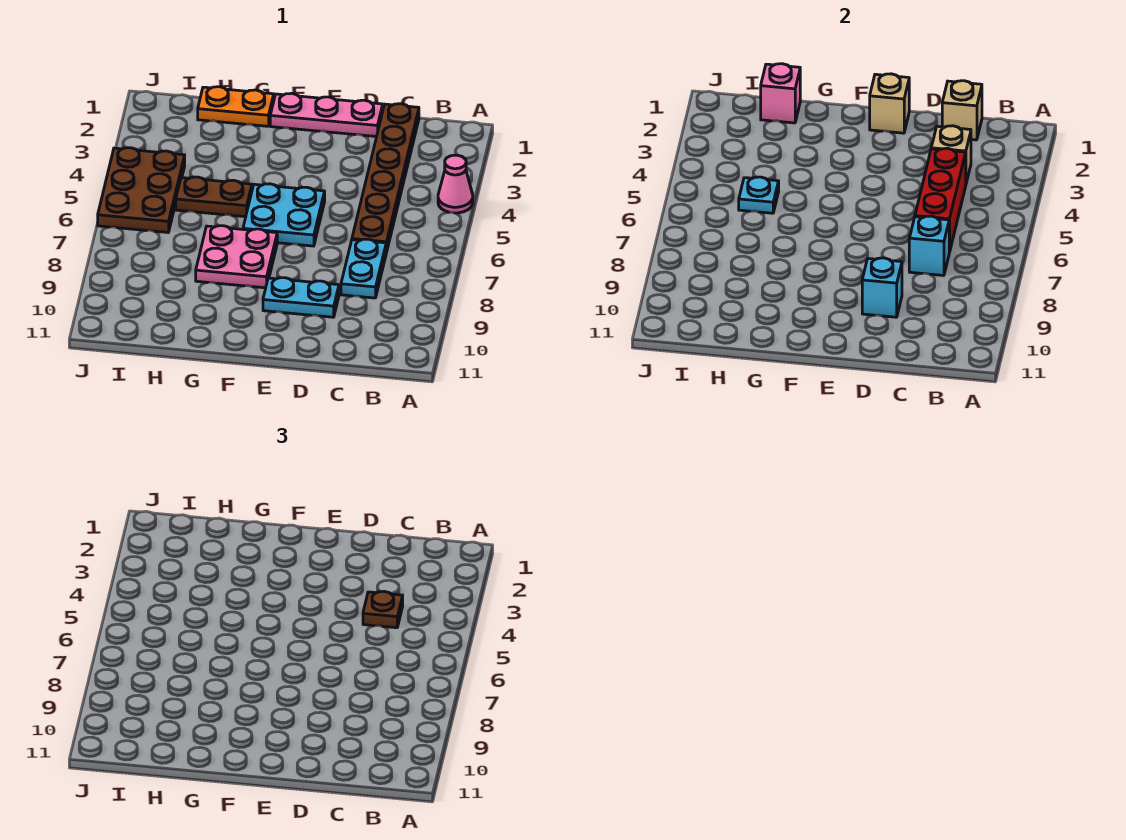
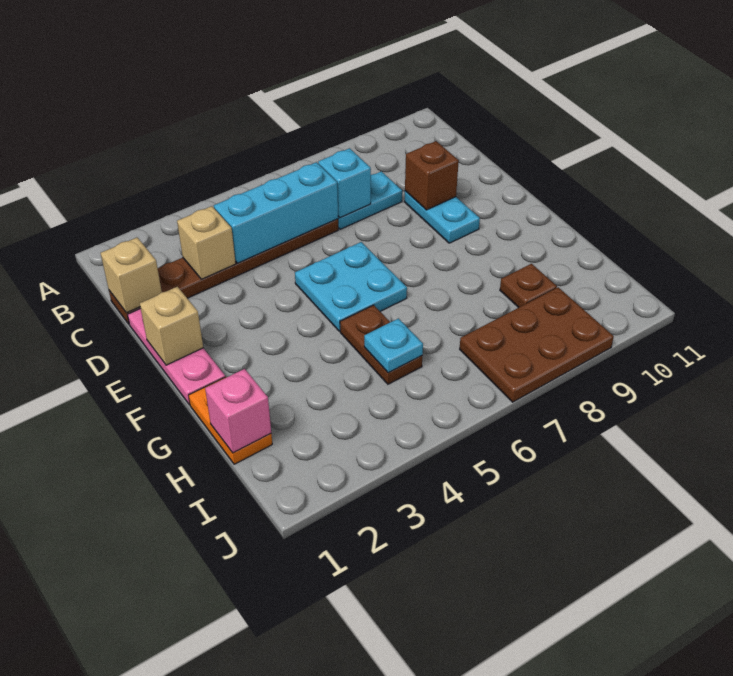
pink 1x1 cone [438,155,473,213] -> none
red 1x3 brick [915,148,966,253] -> cyan 1x3 brick [214,162,338,263]
brown 1x1 plate [363,591,403,628] -> brown 1x1 plate moved to [500,264,557,308]
cyan 1x1 brick [862,258,902,317] -> brown 1x1 brick [405,141,459,210]
pink 2x2 plate [196,226,277,288] -> none
brown 2x3 plate [98,148,185,232] -> brown 2x3 plate moved to [460,287,614,402]

